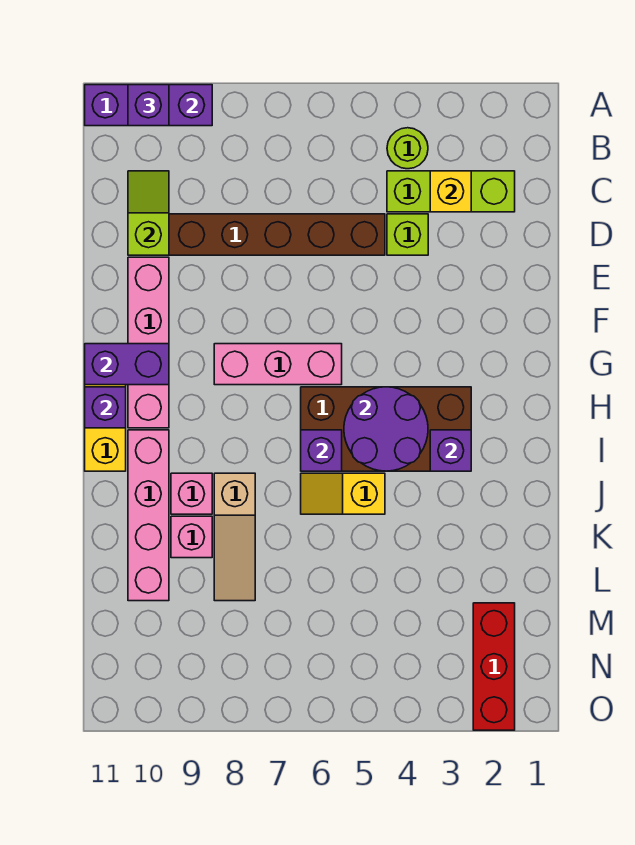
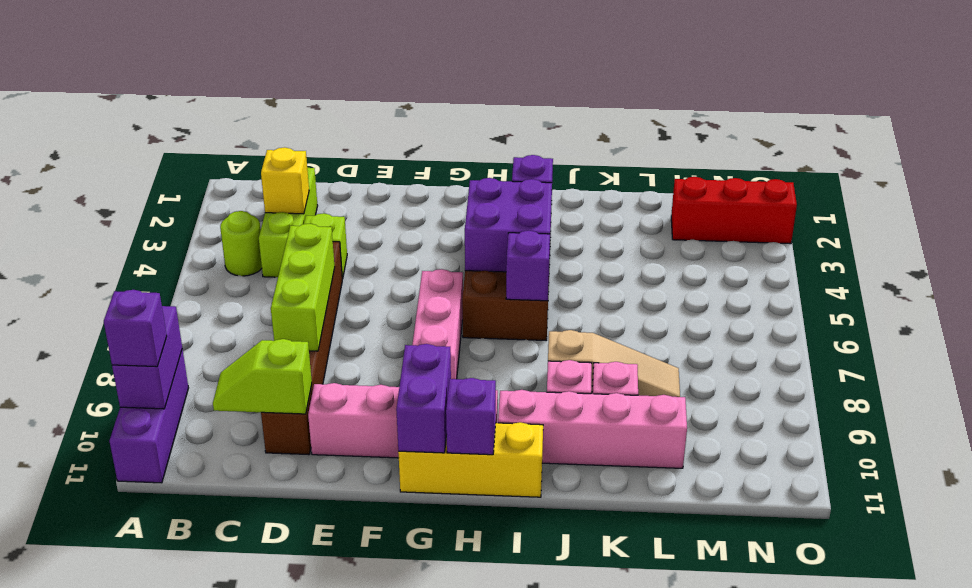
none -> lime 1x3 brick [271,224,335,351]
purple 2x2 round brick [344,387,428,471] -> purple 2x2 brick [465,178,552,272]
yellow 1x2 slope [301,473,385,514] -> none

